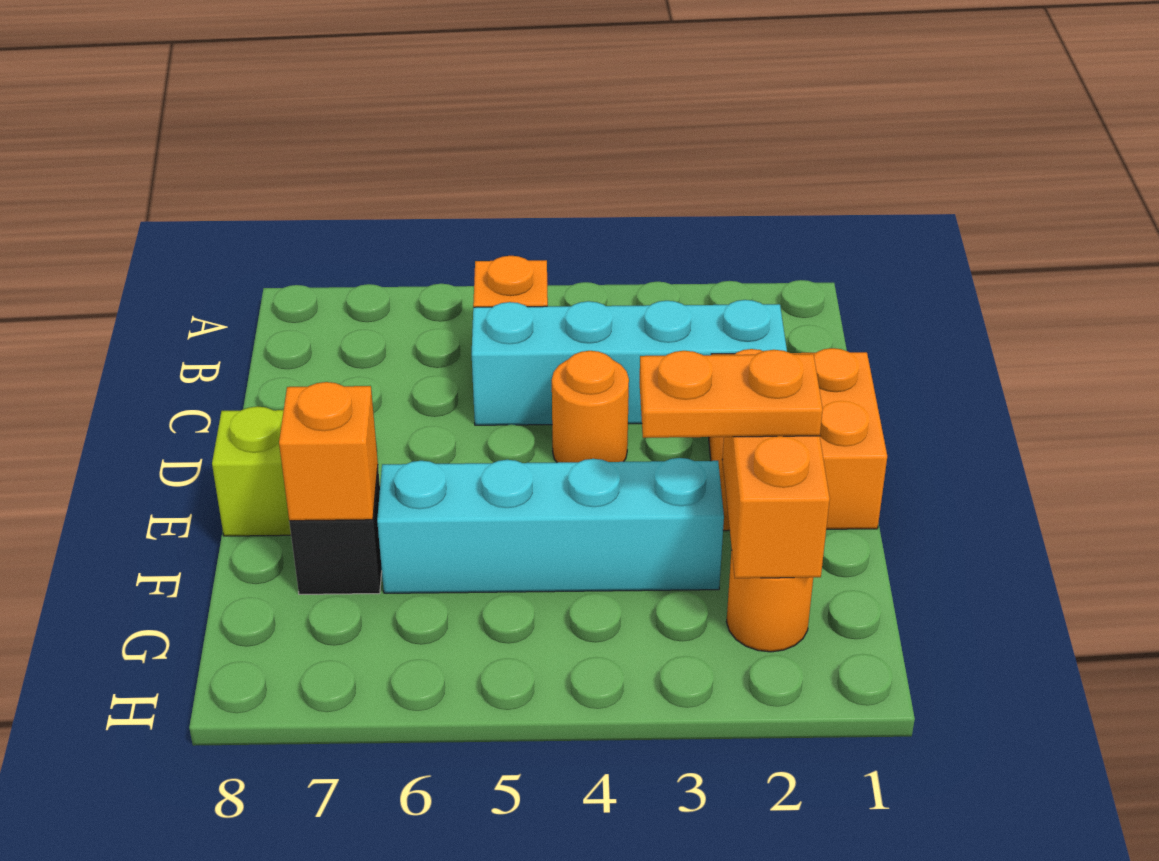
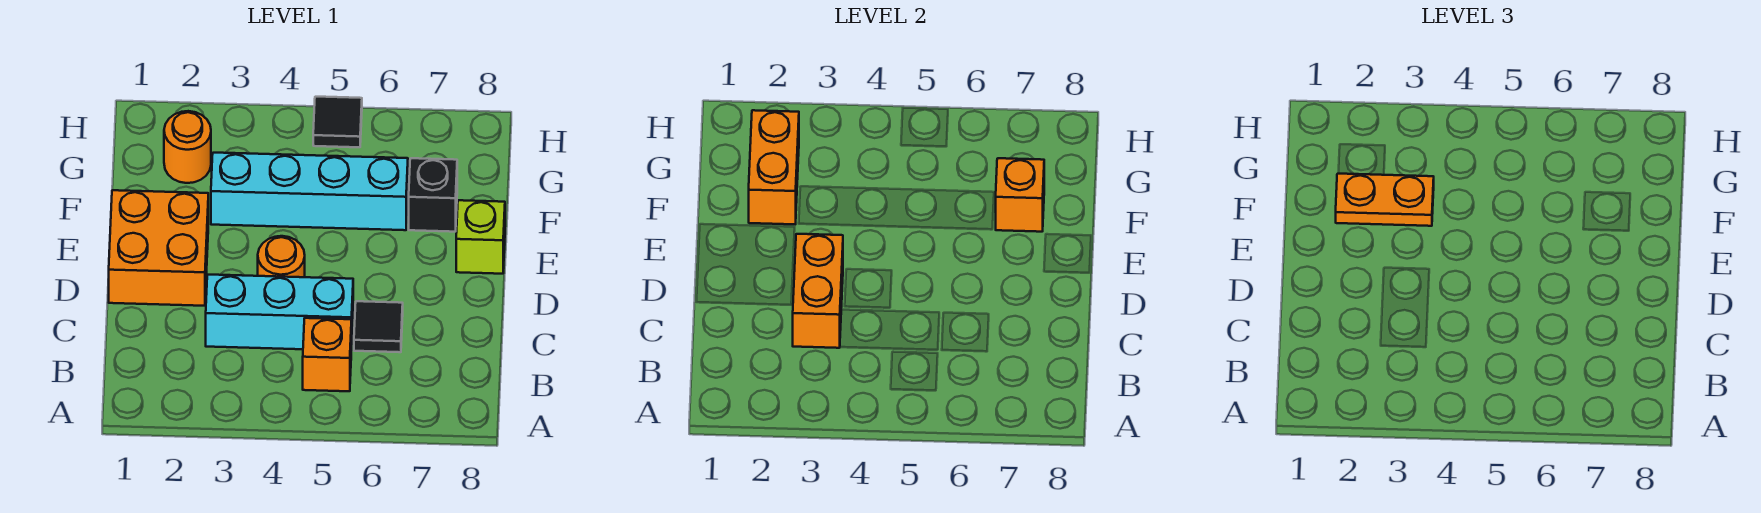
cyan 1x4 brick [472,300,787,425] -> cyan 1x3 brick [206,275,353,350]
none -> orange 1x2 brick [793,234,843,348]
none -> black 1x1 tile [354,301,403,352]
none -> black 1x1 tile [313,97,362,147]

